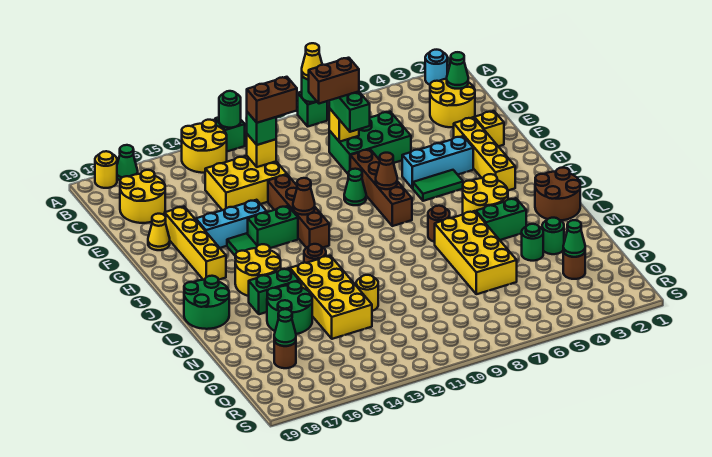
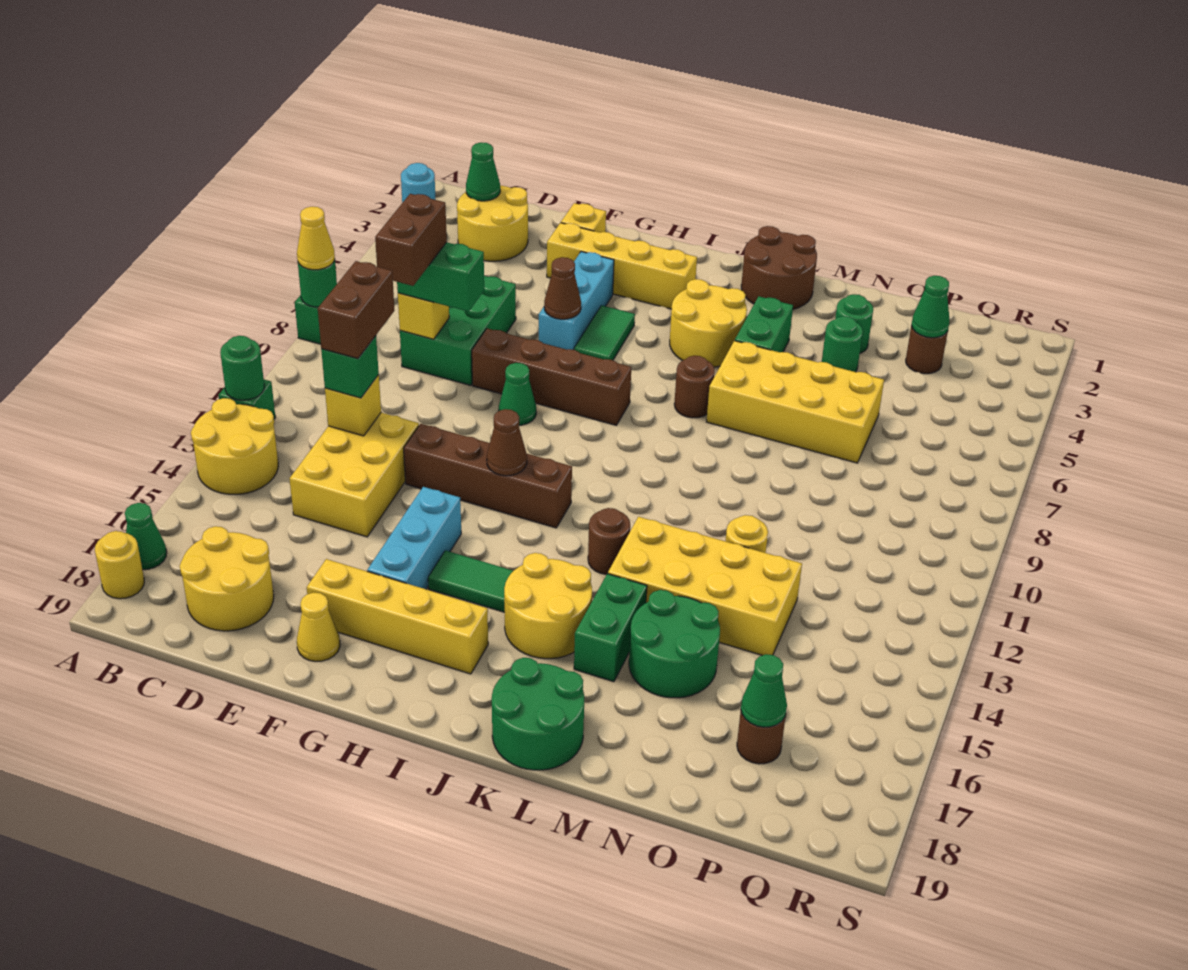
brown 1x1 cone [376,153,397,189] -> brown 1x1 cone moved to [544,257,581,319]
green 1x2 brick [248,206,298,248] -> none

